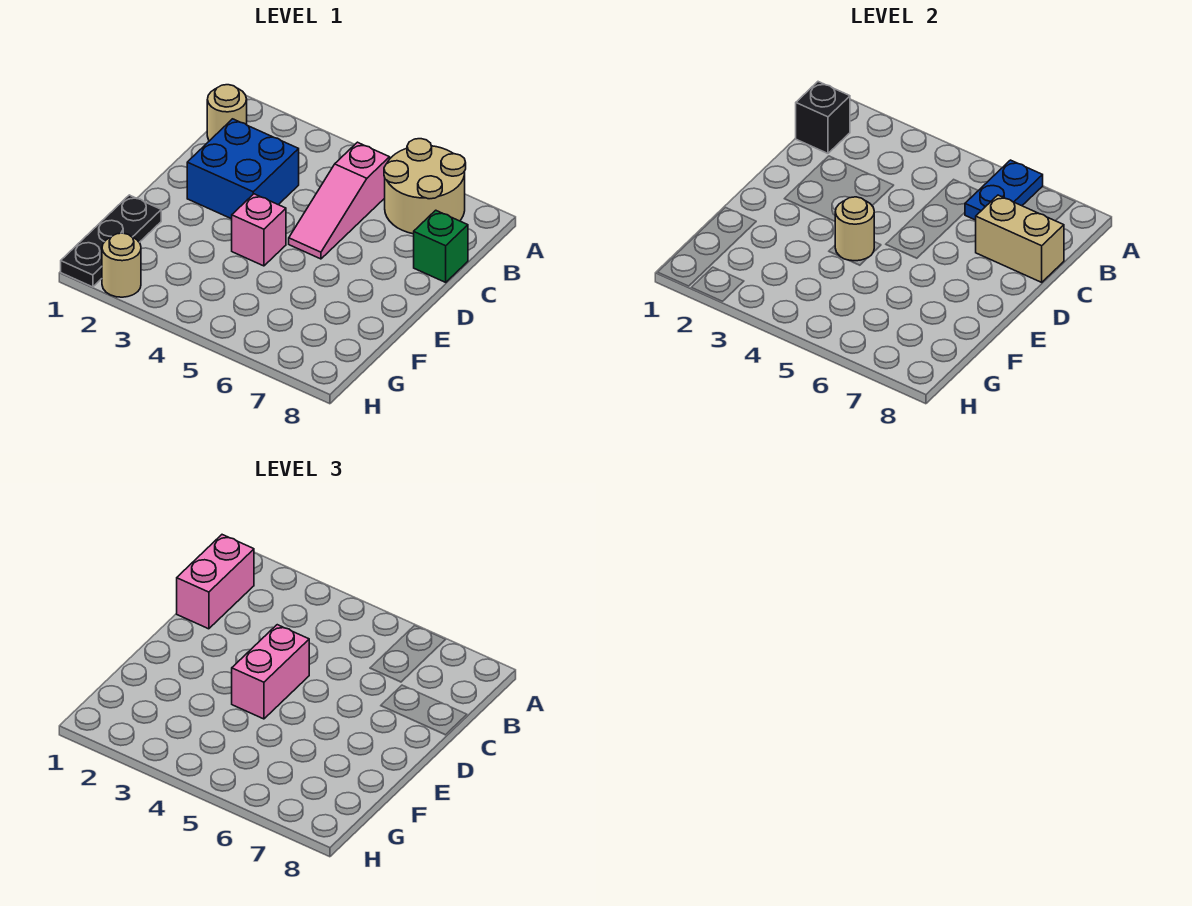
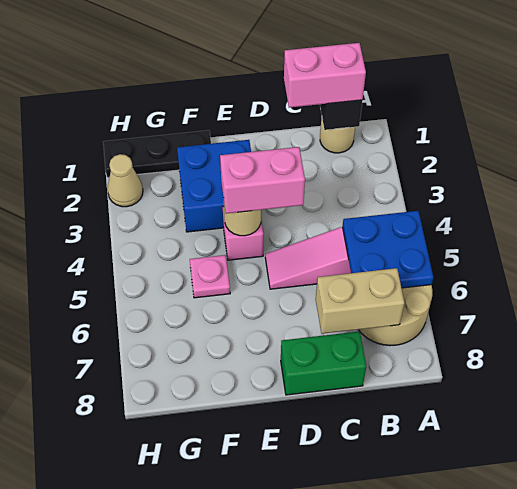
blue 1x2 plate [965,160,1043,220] -> blue 2x2 plate [343,211,433,288]
blue 2x2 brick [187,119,299,219] -> blue 2x2 brick moved to [177,140,251,232]
tan 1x2 brick [976,195,1064,282] -> tan 1x2 brick turned to [316,268,404,334]
green 1x1 brick [414,210,468,282] -> green 1x2 brick [281,331,366,395]
none -> pink 1x1 plate [190,255,230,298]
tan 1x1 round brick [102,233,141,297] -> tan 1x1 cone [107,154,143,207]

